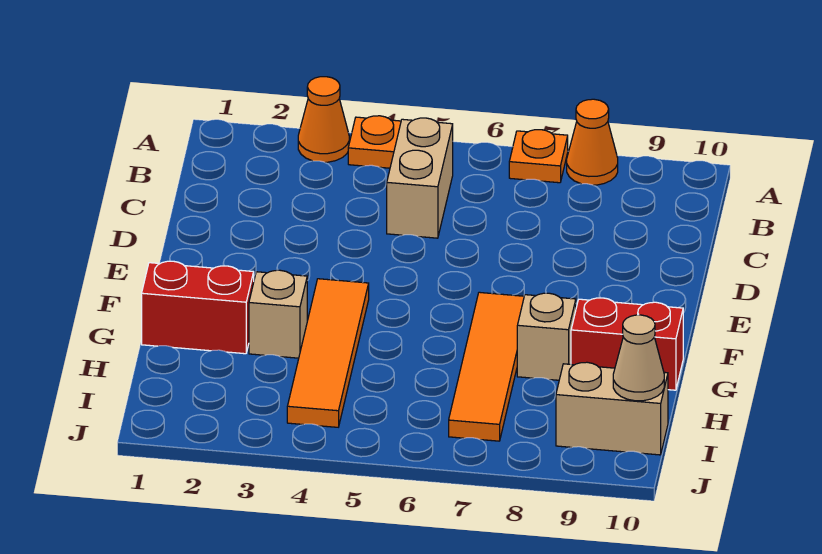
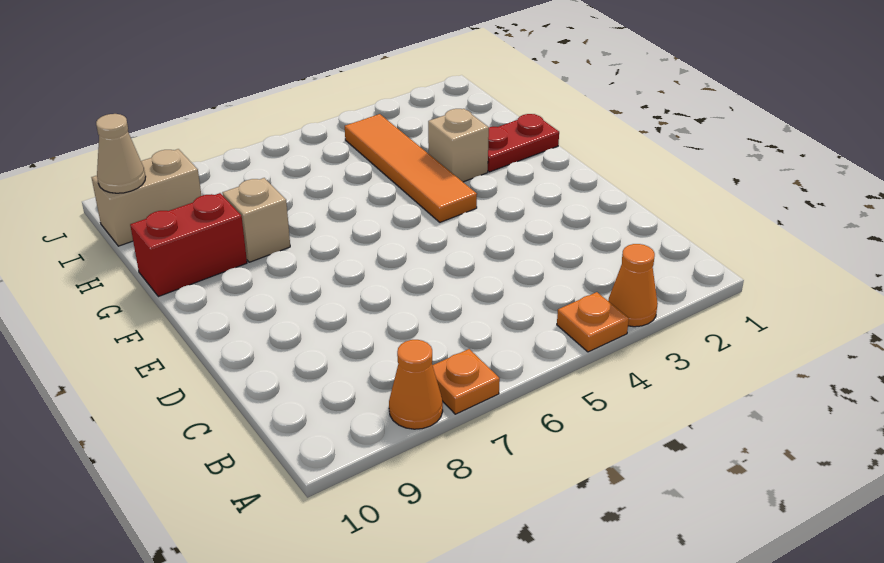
tan 1x2 brick [387,118,453,238] -> none
orange 1x4 tile [449,292,524,441] -> none
red 1x2 brick [142,261,254,354] -> red 1x2 plate [488,114,559,172]

